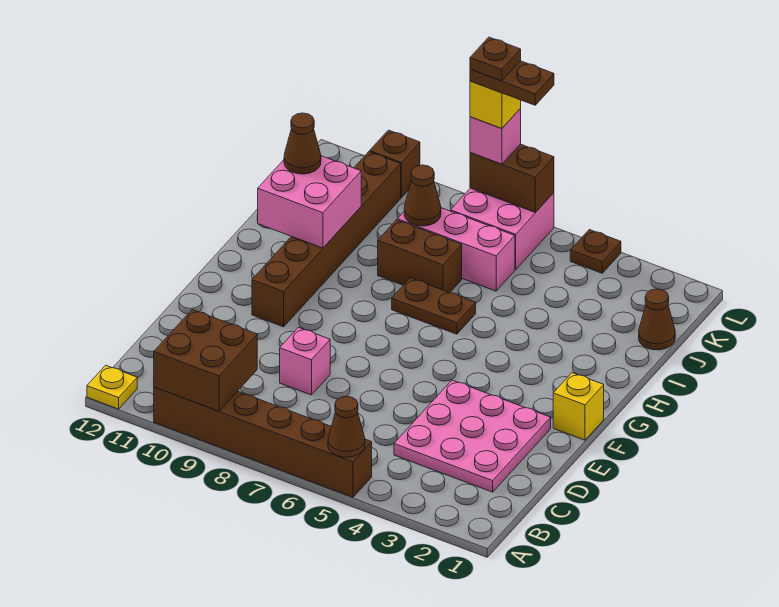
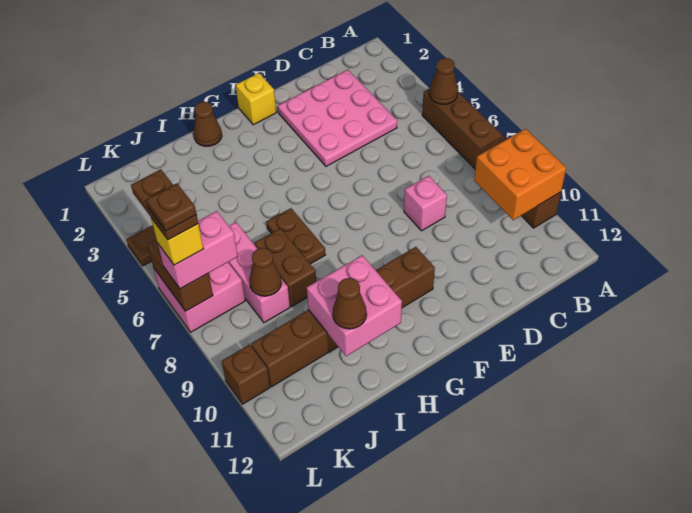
brown 2x2 brick [154,310,257,411] -> orange 2x2 brick [474,129,566,220]
yellow 1x1 plate [87,365,137,409] -> none
brown 1x1 cone [639,289,675,350] -> brown 1x1 cone moved to [194,102,222,146]
pink 1x1 brick [470,109,521,164] -> pink 1x2 brick [158,211,238,289]

